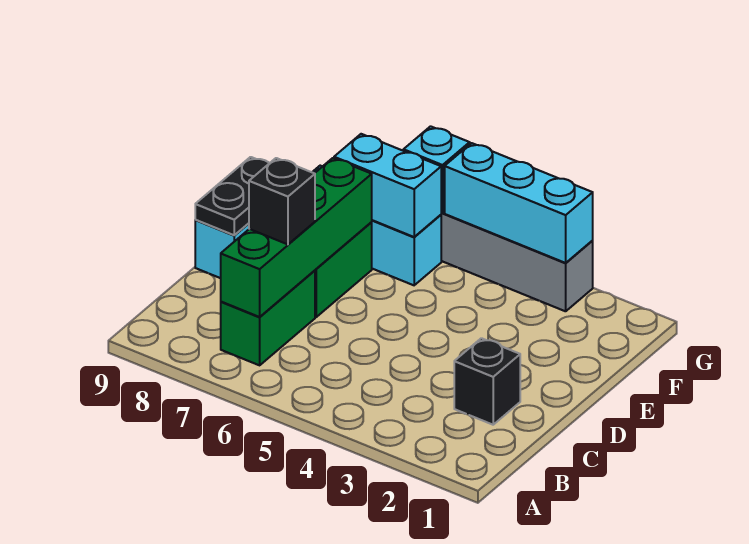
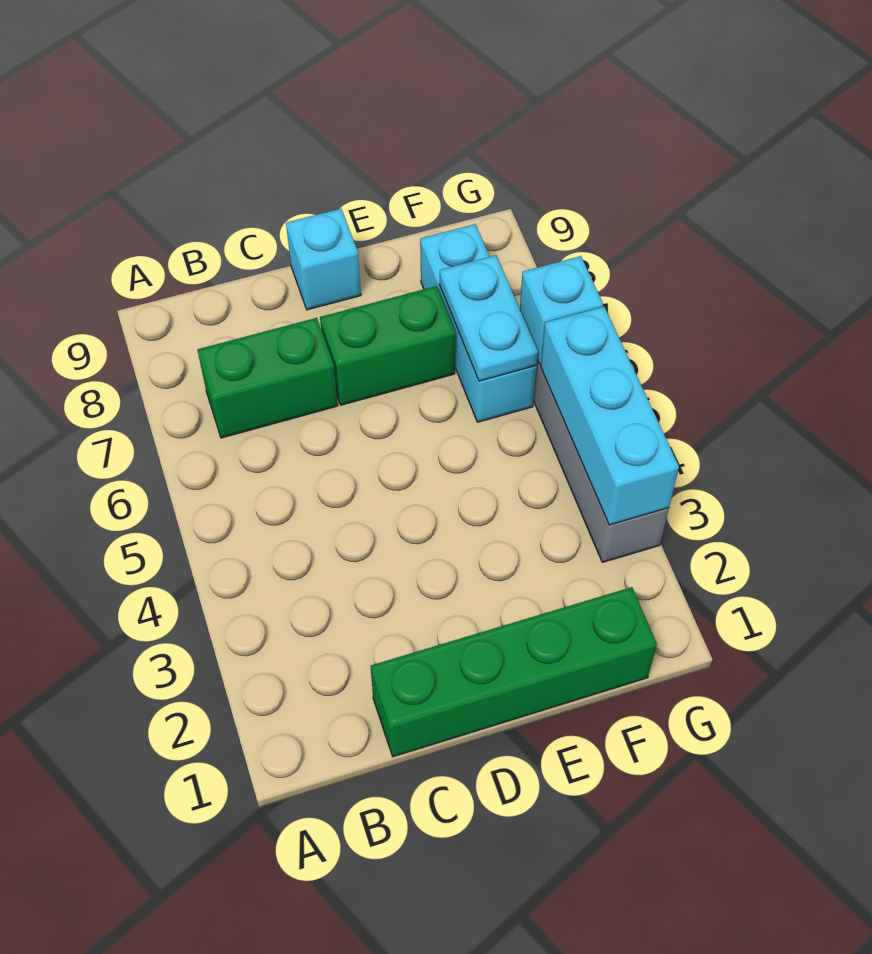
green 1x4 brick [221,158,372,317] -> green 1x4 brick moved to [371,587,657,757]
black 1x1 brick [454,338,520,425] -> none
black 1x1 brick [249,158,315,244] -> none
black 1x2 plate [195,157,269,235] -> none
cyan 1x2 brick [334,134,441,237] -> cyan 1x2 plate [440,255,538,381]

